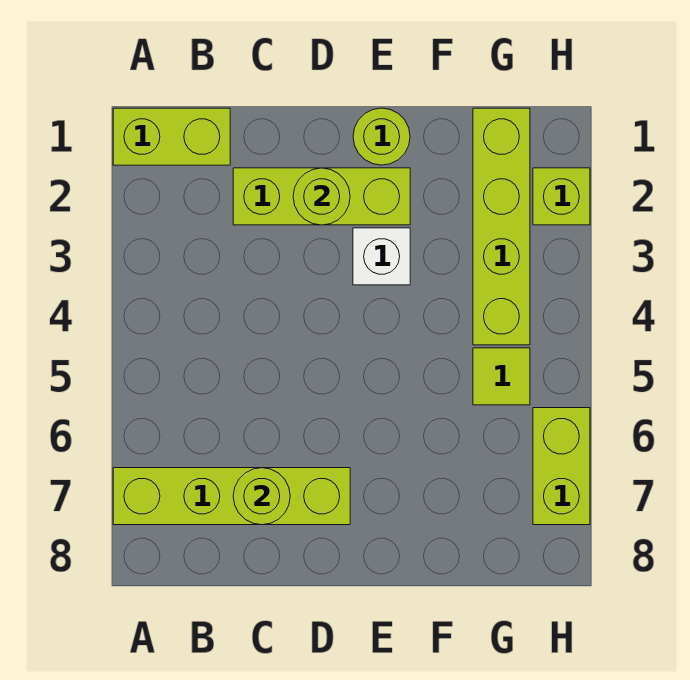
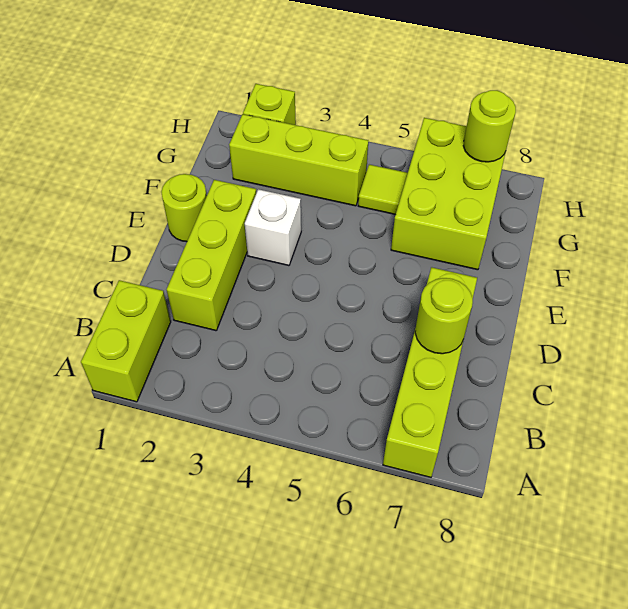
lime 1x1 round brick [293,168,350,225] -> lime 1x1 round brick moved to [463,90,516,162]
lime 1x4 brick [473,108,530,345] -> lime 1x3 brick [229,114,368,206]
lime 1x2 brick [533,408,590,525] -> lime 2x3 brick [391,118,506,270]

